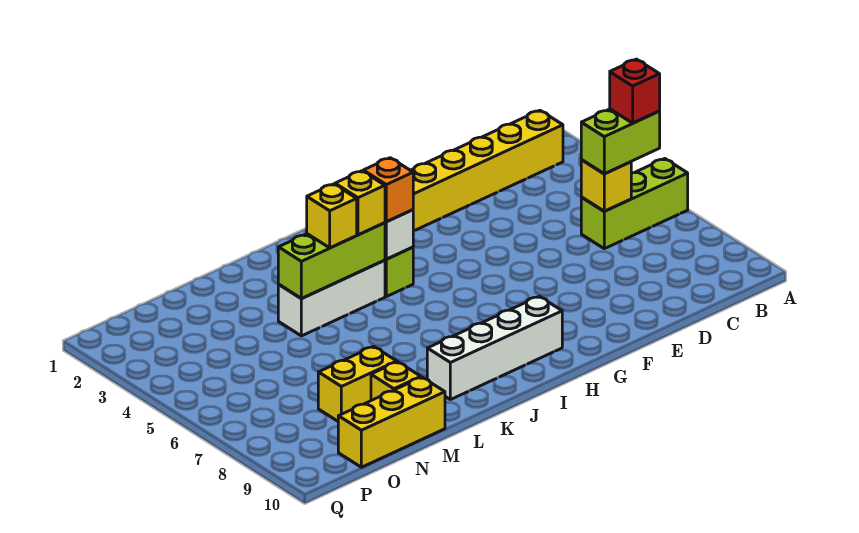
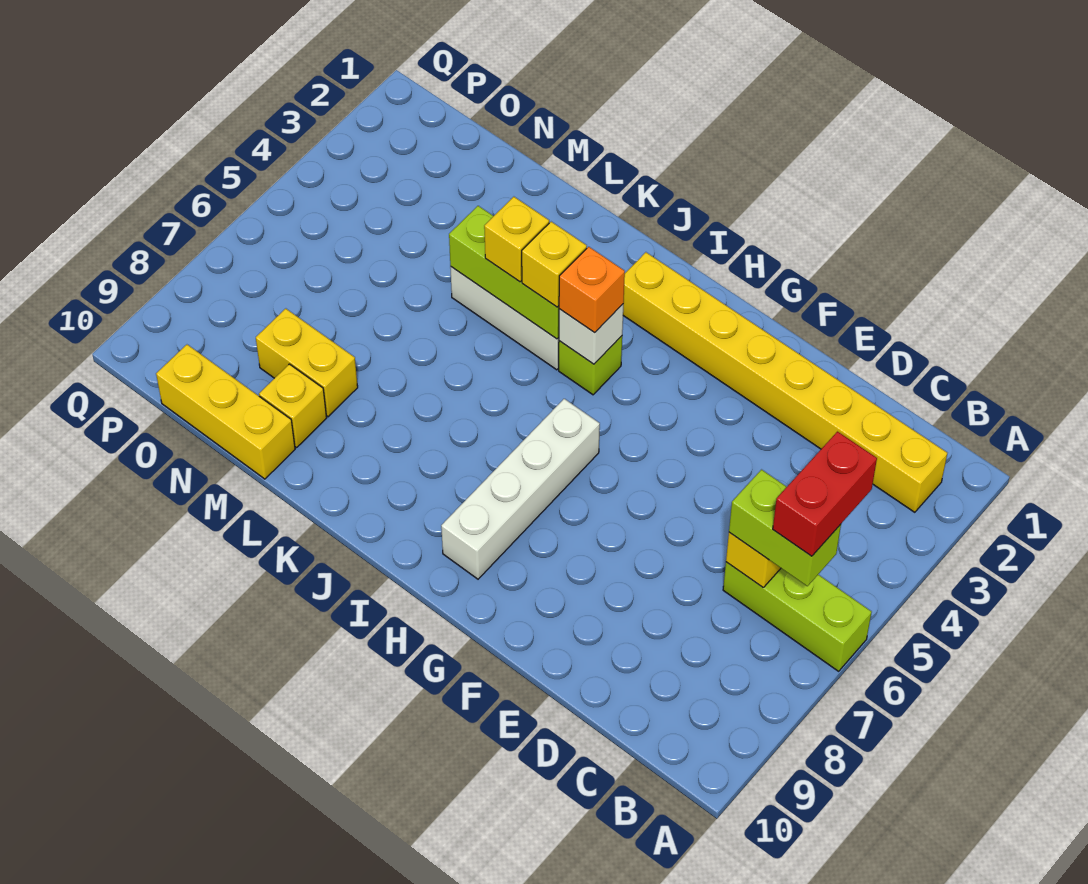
red 1x1 brick [610,59,660,123] -> red 1x2 brick [773,432,877,556]
white 1x4 brick [427,296,562,400] -> white 1x4 brick turned to [441,399,600,579]

